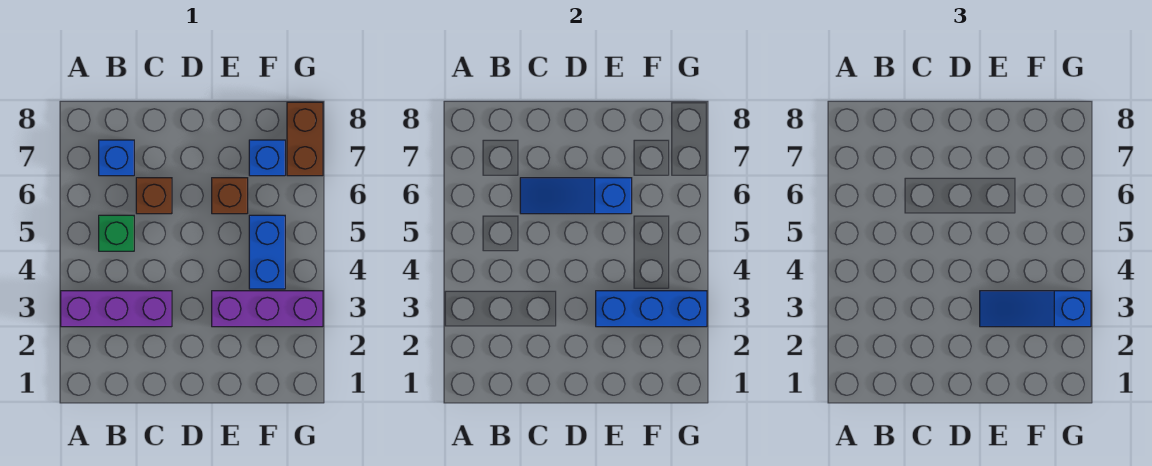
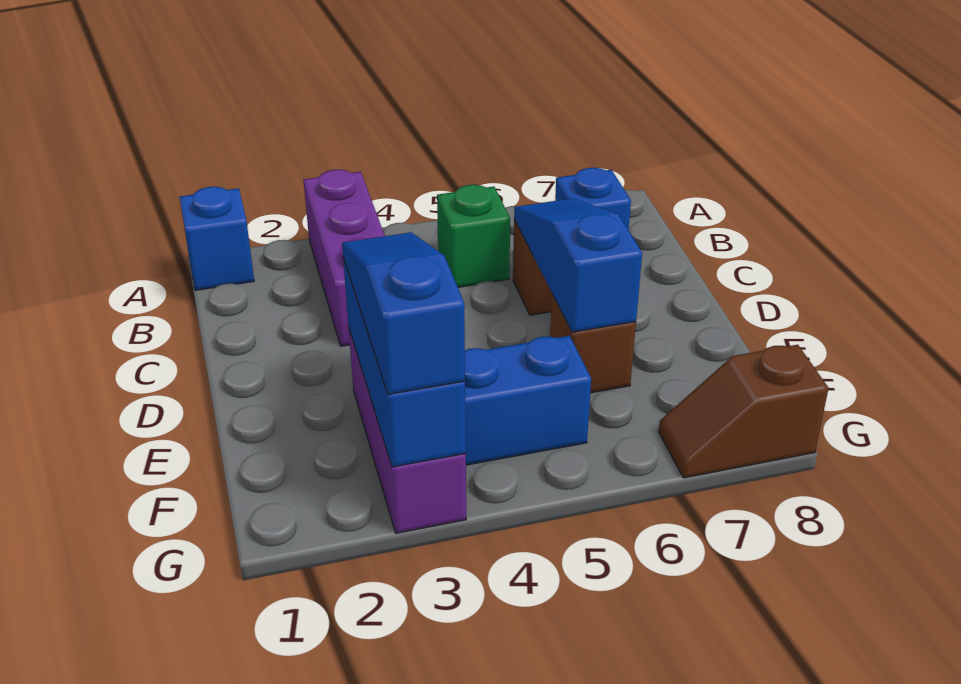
blue 1x1 brick [249,140,285,176] -> blue 1x1 brick moved to [180,187,254,290]
brown 1x2 brick [287,102,323,176] -> brown 1x2 slope [659,345,829,478]

